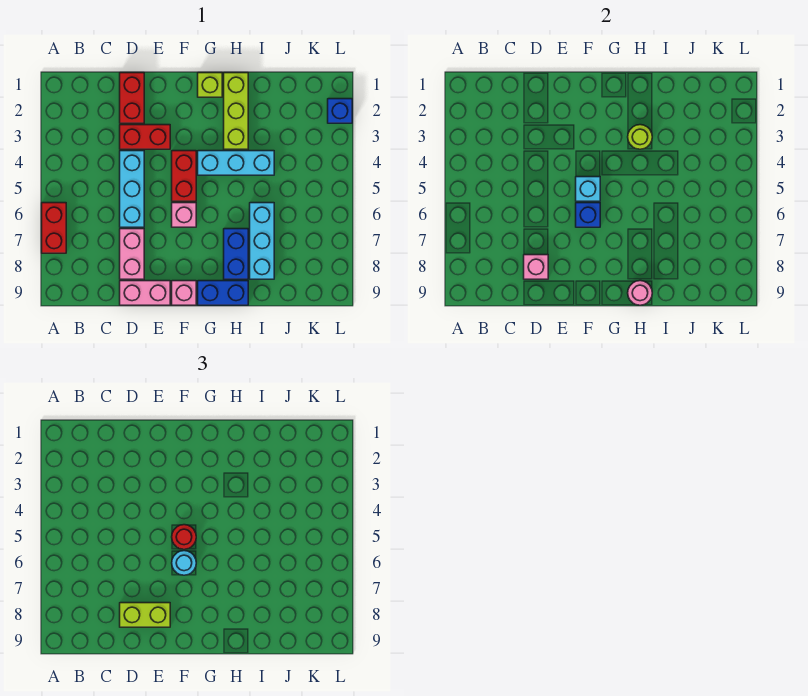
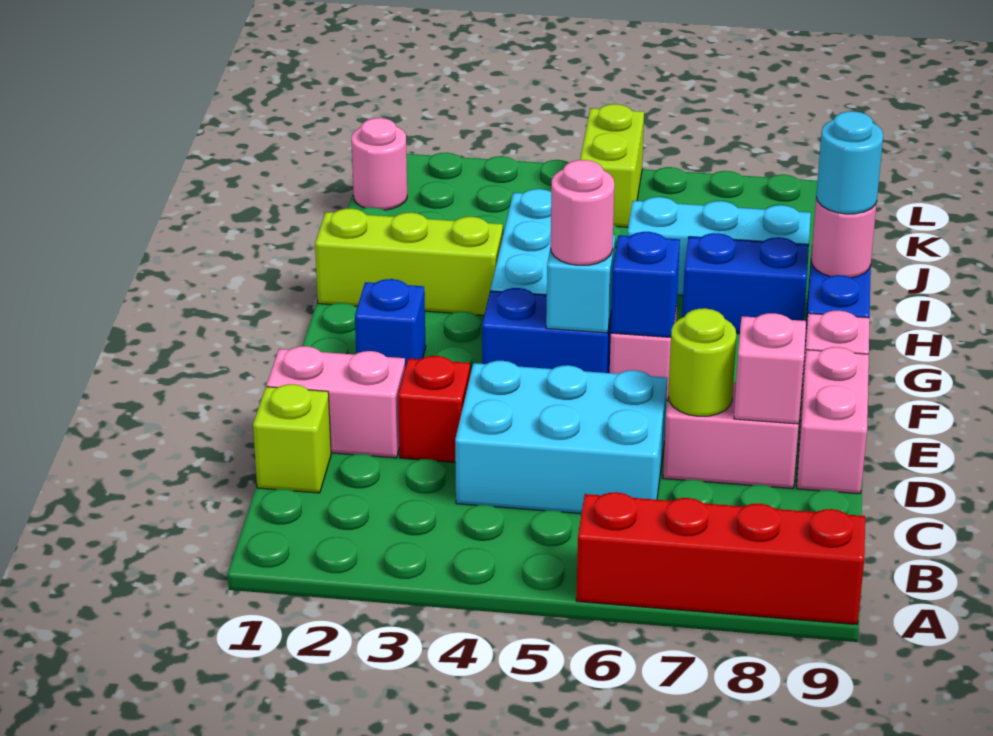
red 1x2 brick [42,203,66,253] -> red 1x4 brick [576,492,865,625]
red 1x2 brick [120,73,144,123] -> pink 1x2 brick [266,346,405,458]
red 1x2 brick [120,125,170,149] -> red 1x1 brick [398,356,470,462]
cyan 1x3 brick [120,151,144,227] -> cyan 2x3 brick [455,361,667,514]
lime 1x2 brick [120,603,170,627] -> lime 1x2 brick moved to [580,104,644,227]
red 1x2 brick [172,151,196,201] -> blue 1x2 brick [482,288,611,373]
red 1x1 round brick [172,525,196,549] -> pink 1x1 round brick [551,160,614,265]
cyan 1x1 round brick [172,551,196,575] -> cyan 1x1 round brick moved to [816,111,883,214]
lime 1x1 brick [198,73,222,97] -> lime 1x1 brick moved to [253,384,331,493]
lime 1x1 round brick [628,125,652,149] -> lime 1x1 round brick moved to [668,308,736,416]
none -> pink 1x1 round brick [351,118,407,210]
blue 1x1 brick [328,99,352,123] -> blue 1x1 brick moved to [355,279,426,368]

